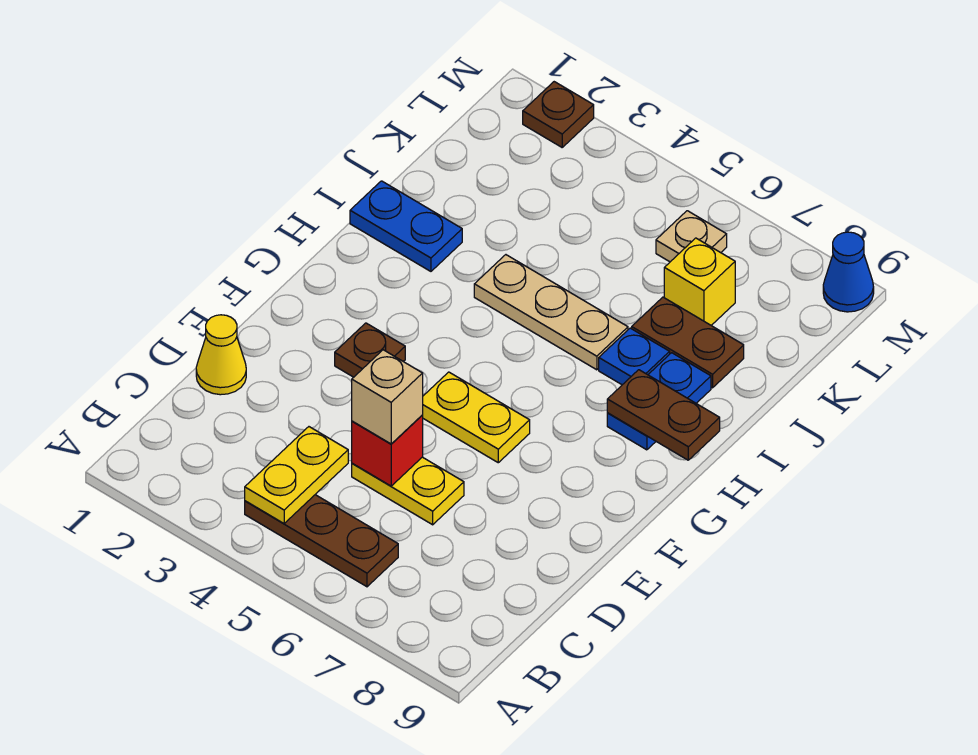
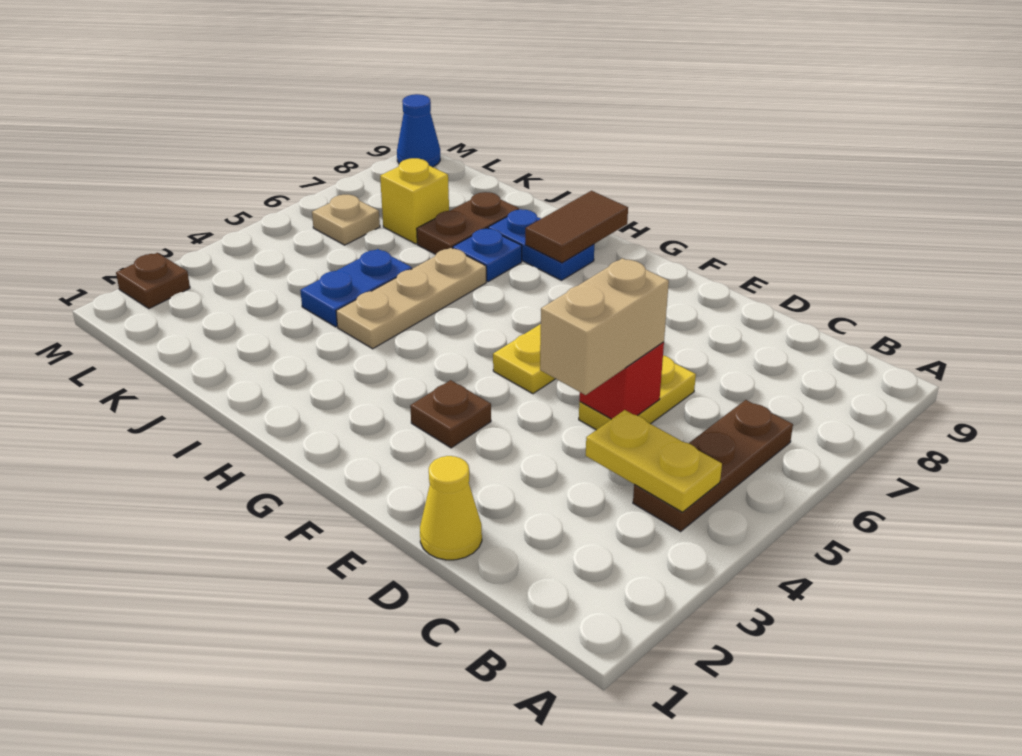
tan 1x1 brick [352,350,423,444] -> tan 1x2 brick [540,258,669,395]
brown 1x2 plate [607,370,720,460] -> brown 1x2 tile [525,191,628,263]
blue 1x2 plate [350,181,462,271] -> blue 1x2 plate moved to [300,249,412,327]

